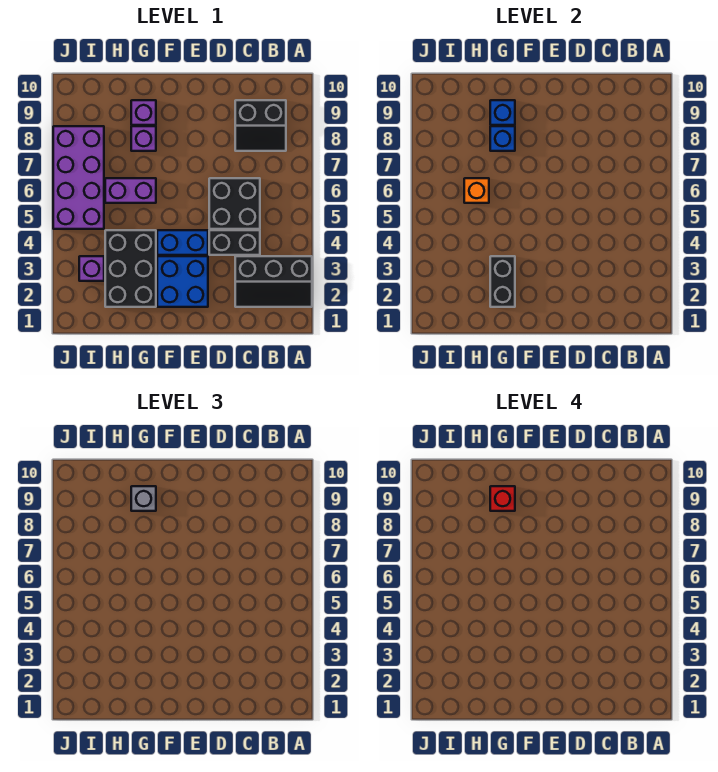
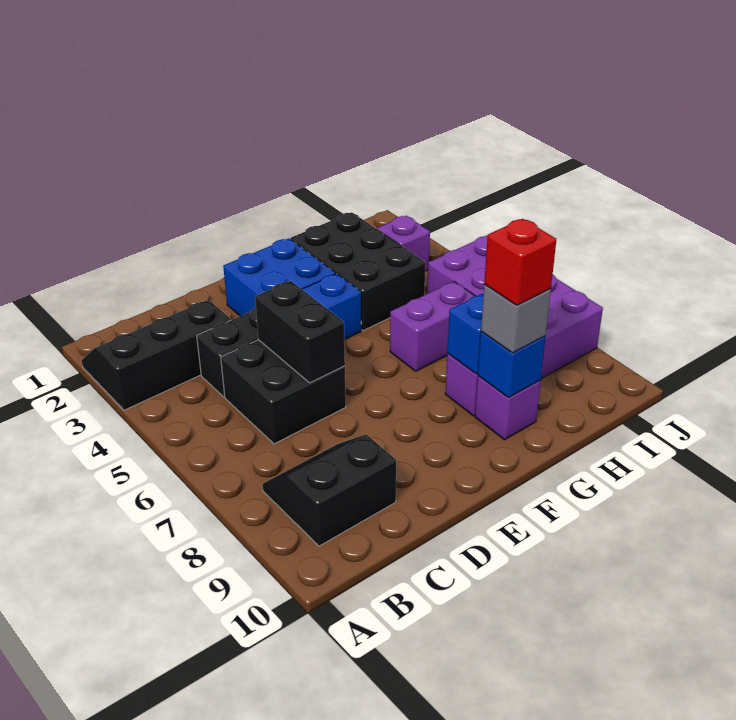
black 1x2 brick [490,256,515,307] -> black 1x2 brick moved to [255,281,345,383]
orange 1x1 brick [464,178,489,203] -> none

